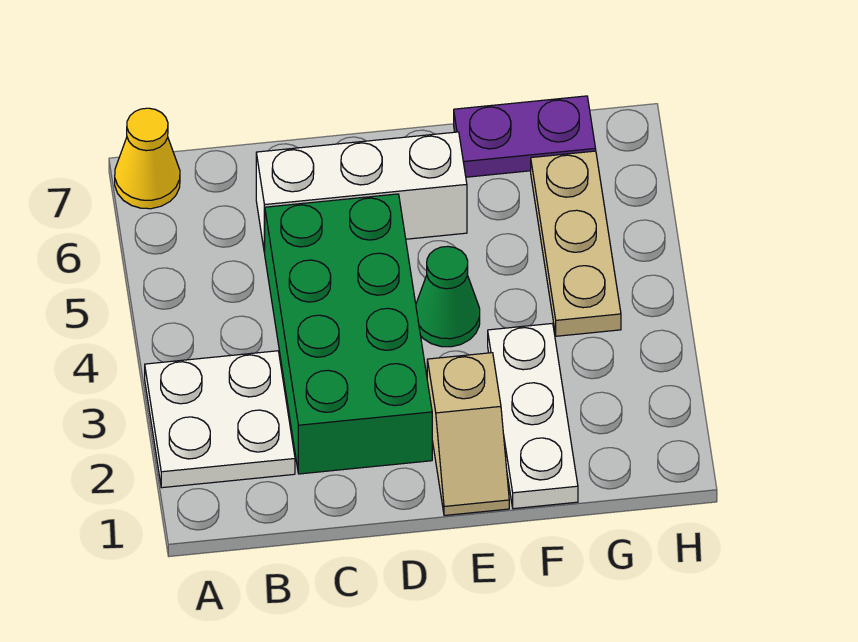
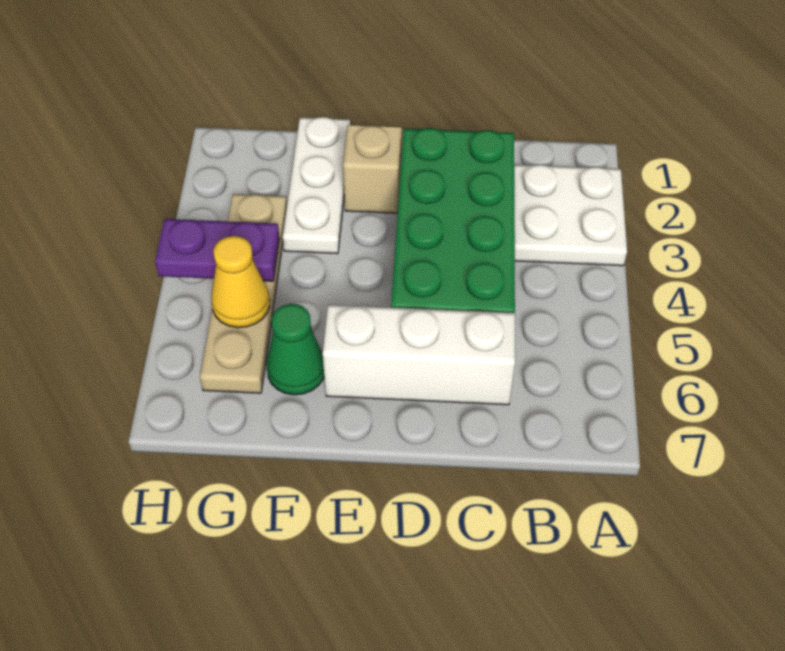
yellow 1x1 cone [115,108,180,209] -> yellow 1x1 cone moved to [211,236,270,328]
green 1x1 cone [416,246,480,347] -> green 1x1 cone moved to [267,304,324,395]
purple 1x2 plate [454,96,596,177] -> purple 1x2 plate moved to [155,219,280,281]
tan 1x3 plate [531,151,621,336] -> tan 1x4 plate [200,194,287,393]

